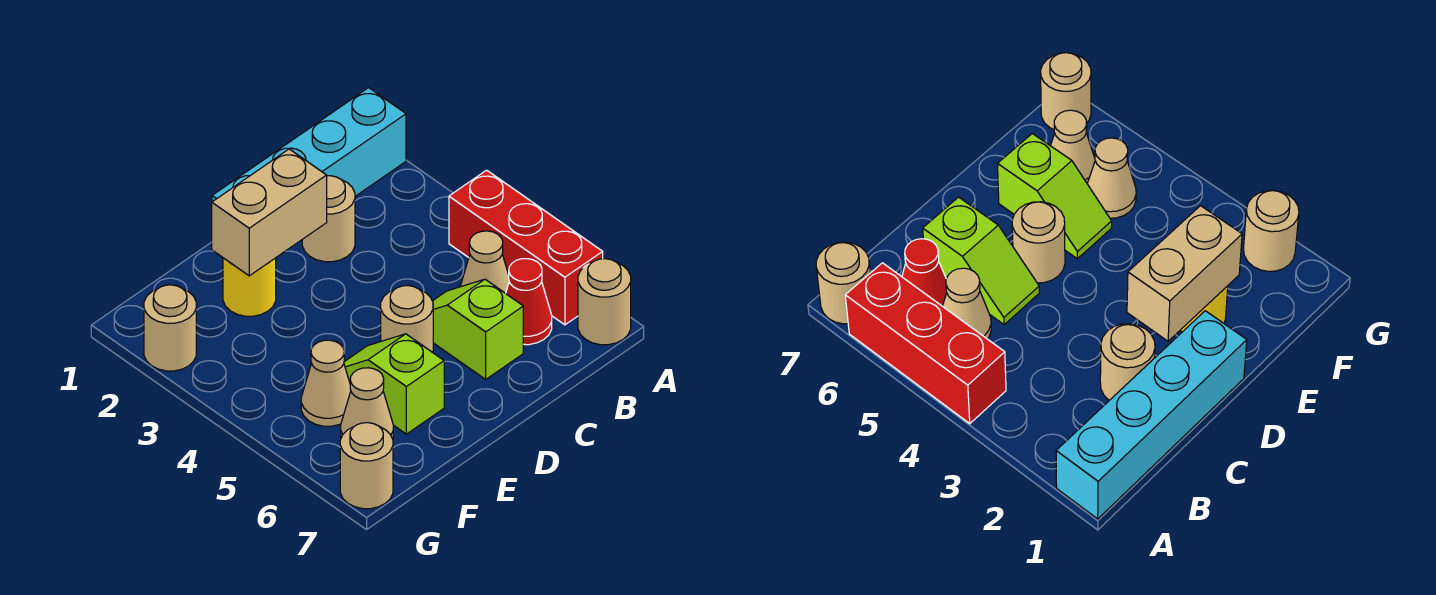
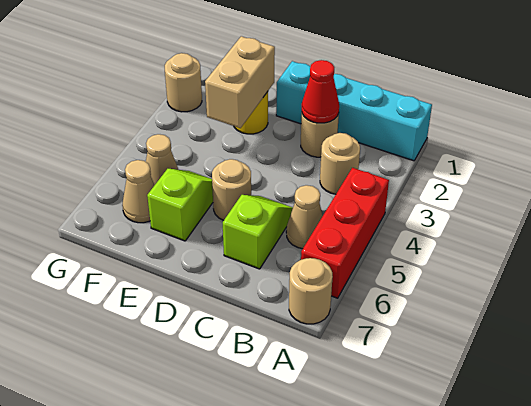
red 1x1 cone [506,259,552,345] -> red 1x1 cone moved to [302,60,339,123]
tan 1x2 brick [212,149,327,276] -> tan 1x2 brick turned to [205,36,275,128]
tan 1x1 round brick [340,423,393,509] -> tan 1x1 round brick moved to [320,133,360,194]

